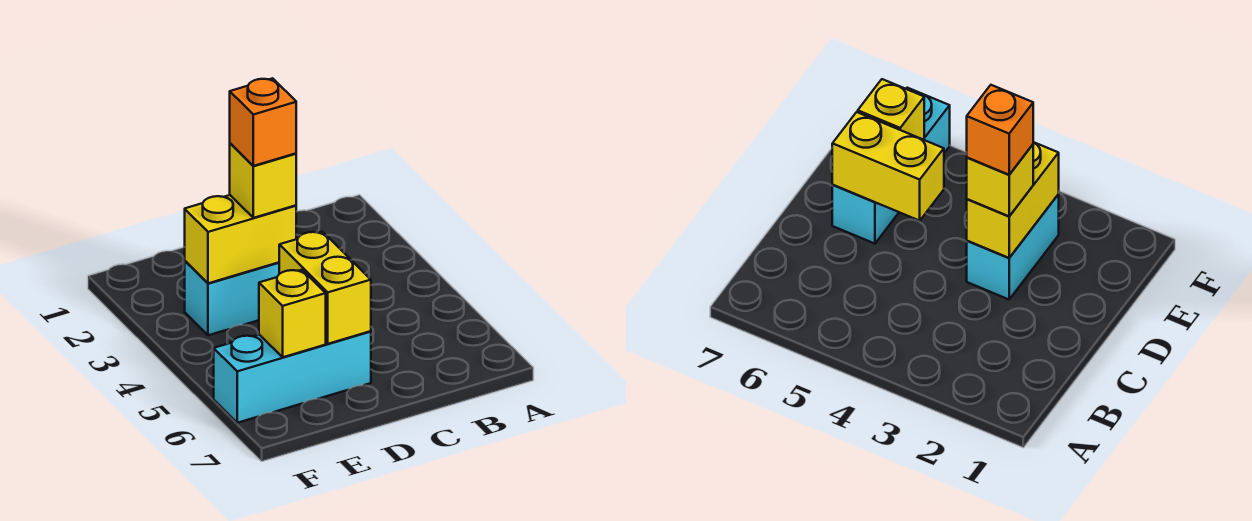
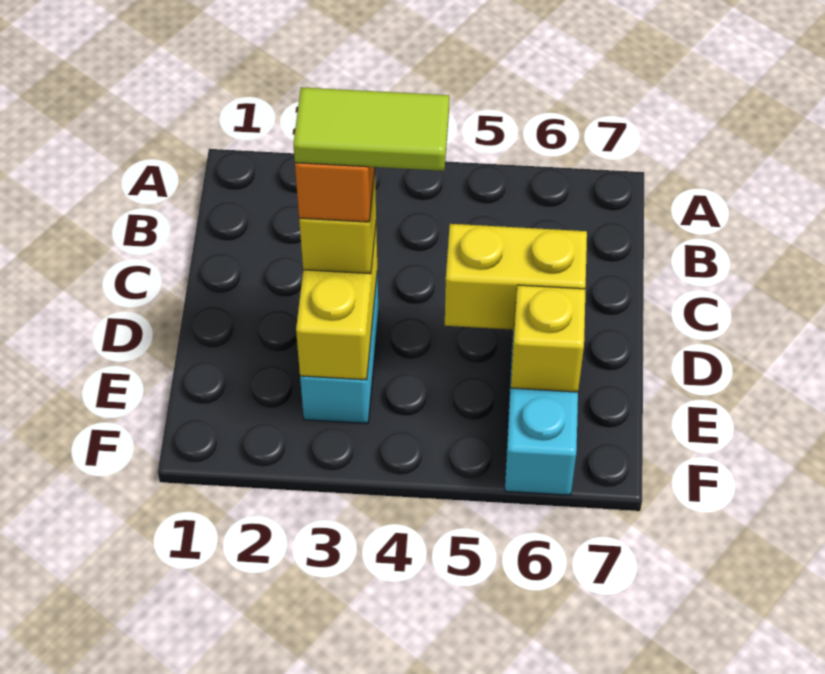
none -> lime 1x2 tile [293,87,449,171]

